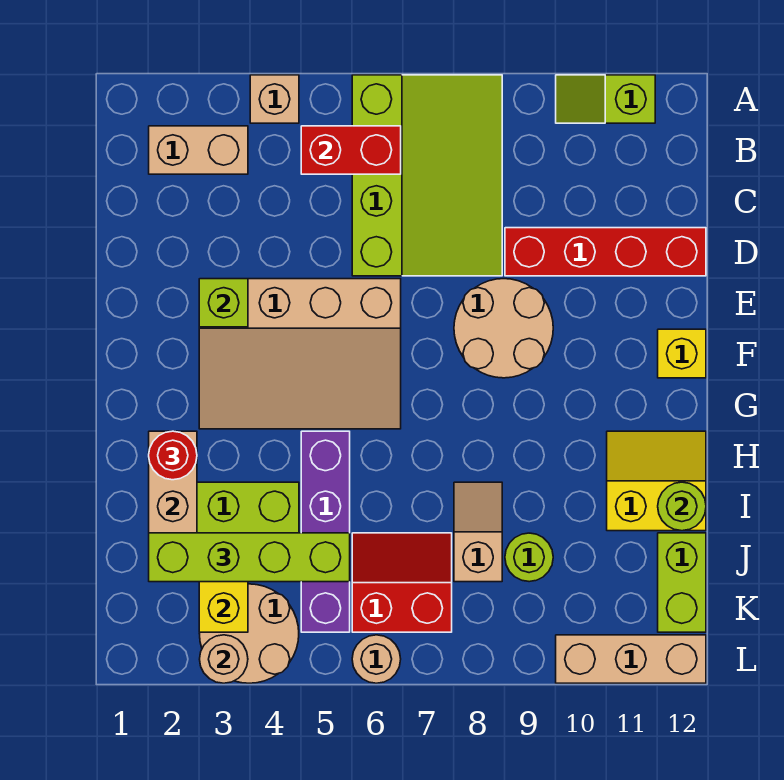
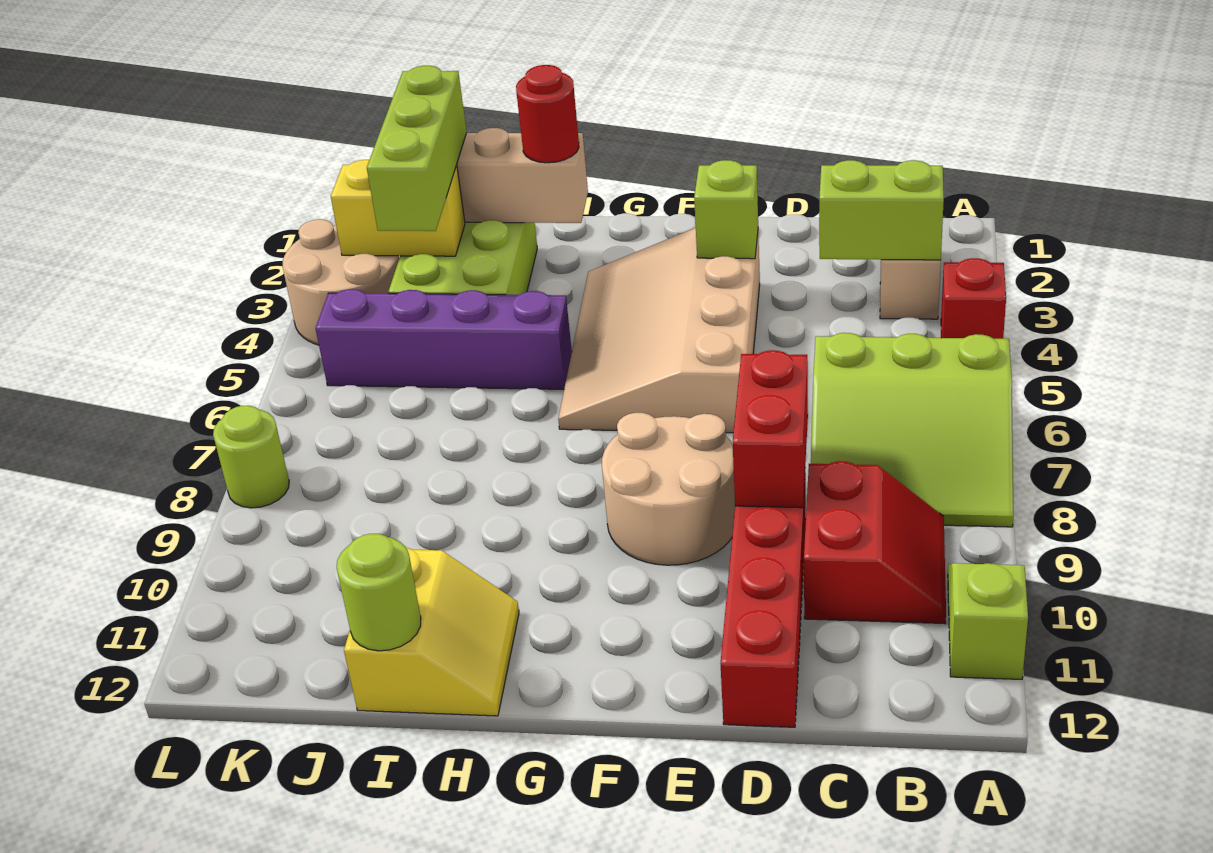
tan 1x1 brick [250,75,299,123] -> red 1x1 brick [941,258,1006,339]
lime 3x4 slope [352,75,502,276] -> lime 3x3 slope [811,333,1014,527]
red 1x2 brick [301,126,401,174] -> red 1x2 brick moved to [733,350,808,508]
yellow 1x1 brick [658,329,706,378] -> none
tan 1x2 slope [454,482,502,582] -> none
lime 1x4 brick [149,533,350,582] -> lime 1x3 brick [367,66,467,231]
red 2x2 slope [352,533,452,632] -> red 2x2 slope moved to [804,461,946,624]
lime 1x1 round brick [505,533,553,582] -> lime 1x1 round brick moved to [213,406,289,508]
lime 1x2 brick [658,533,706,632] -> lime 1x2 brick moved to [819,160,944,260]
tan 1x1 round brick [200,635,248,683] -> none
tan 1x1 round brick [352,635,401,683] -> none
tan 1x3 brick [556,635,706,683] -> none

